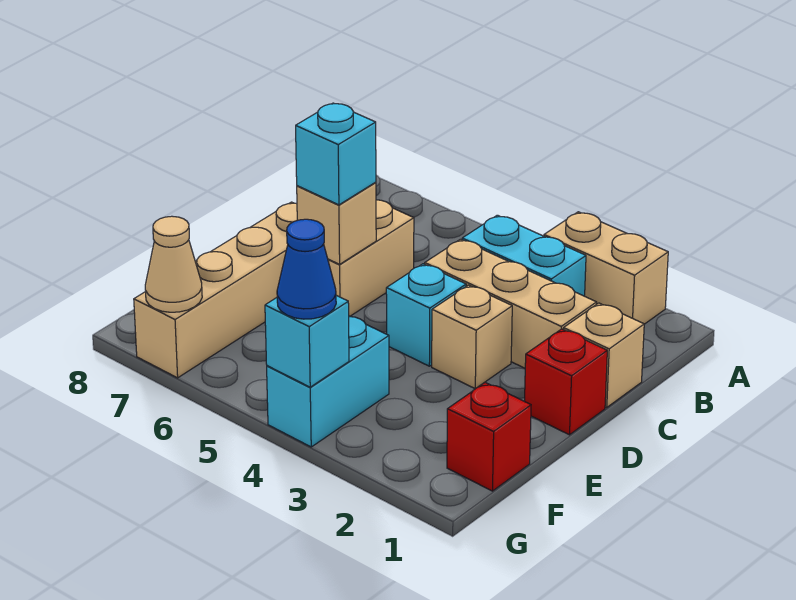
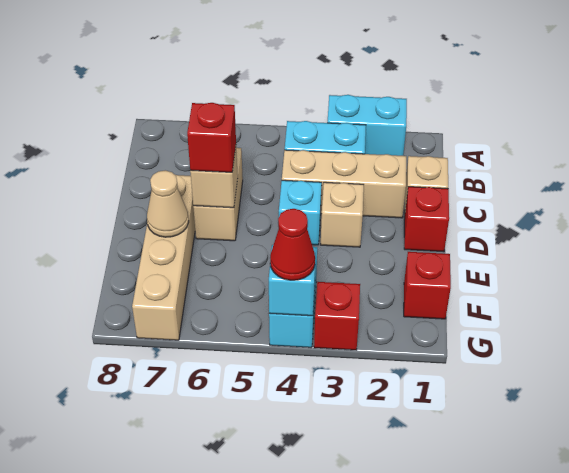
tan 1x2 brick [544,212,668,324] -> cyan 1x2 brick [327,95,407,156]
cyan 1x1 brick [296,103,376,205] -> red 1x1 brick [187,103,236,172]
none -> red 1x1 brick [314,282,360,350]
blue 1x1 cone [277,219,336,319] -> red 1x1 cone [270,209,315,280]
tan 1x1 cone [145,216,202,312] -> tan 1x1 cone moved to [147,170,189,237]

